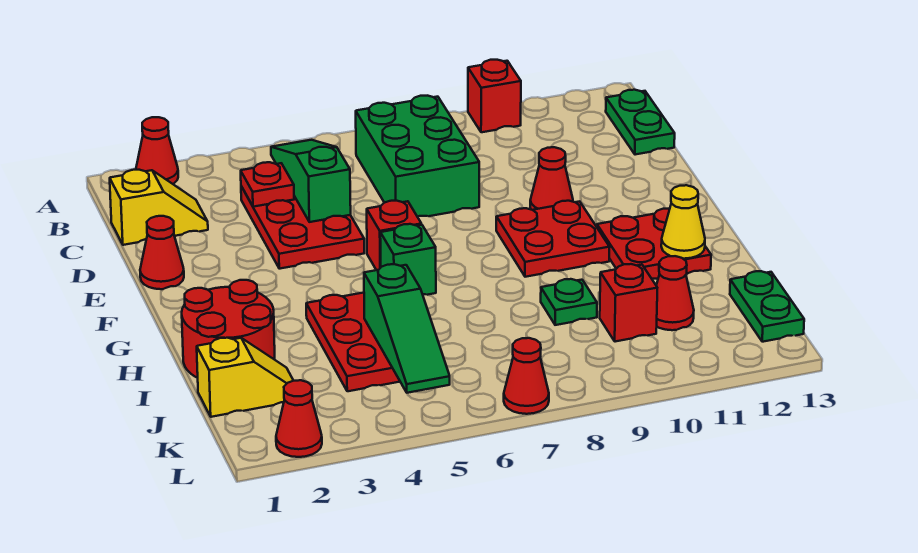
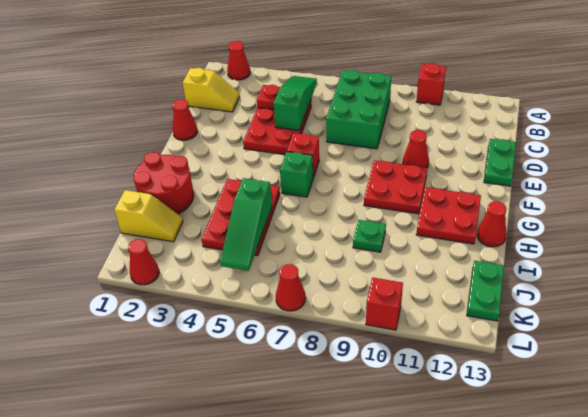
green 1x2 plate [606,90,675,155] -> green 1x2 plate moved to [484,139,516,186]
yellow 1x1 cone [661,185,705,259] -> none
red 1x1 brick [600,264,657,342] -> red 1x1 brick moved to [366,278,403,330]
red 1x1 cone [656,256,694,330] -> red 1x1 cone moved to [477,201,507,247]

